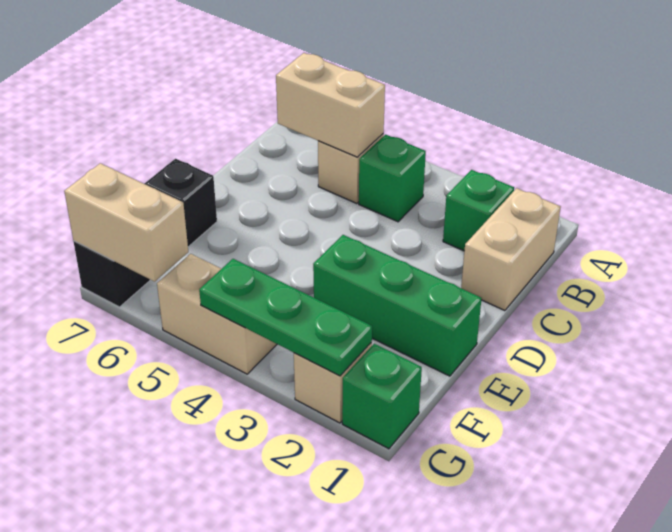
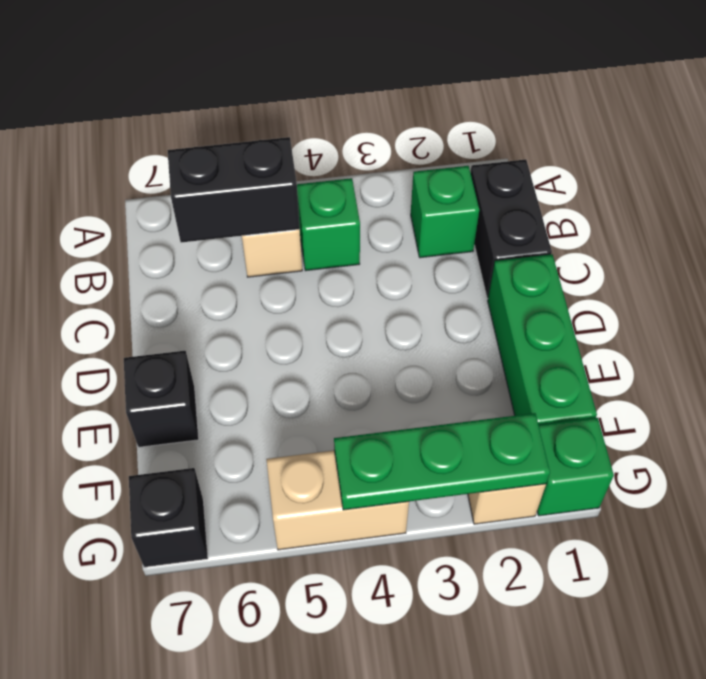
tan 1x2 brick [461,188,561,311] -> black 1x2 brick [470,159,552,299]
tan 1x2 brick [276,53,385,157] -> black 1x2 brick [167,137,300,243]
green 1x3 brick [313,235,482,376] -> green 1x3 brick turned to [488,254,597,425]
tan 1x2 brick [64,163,188,282] -> none

